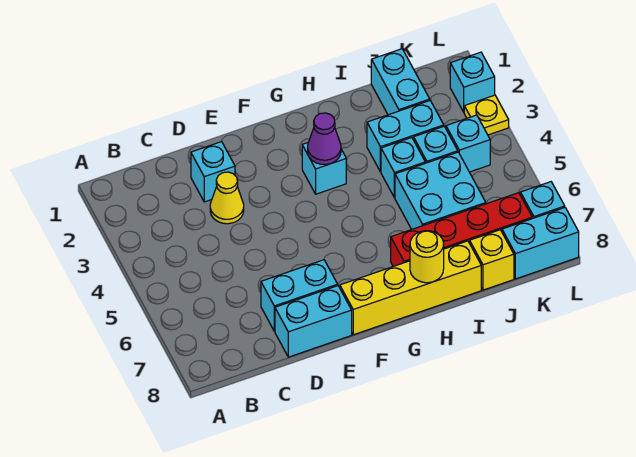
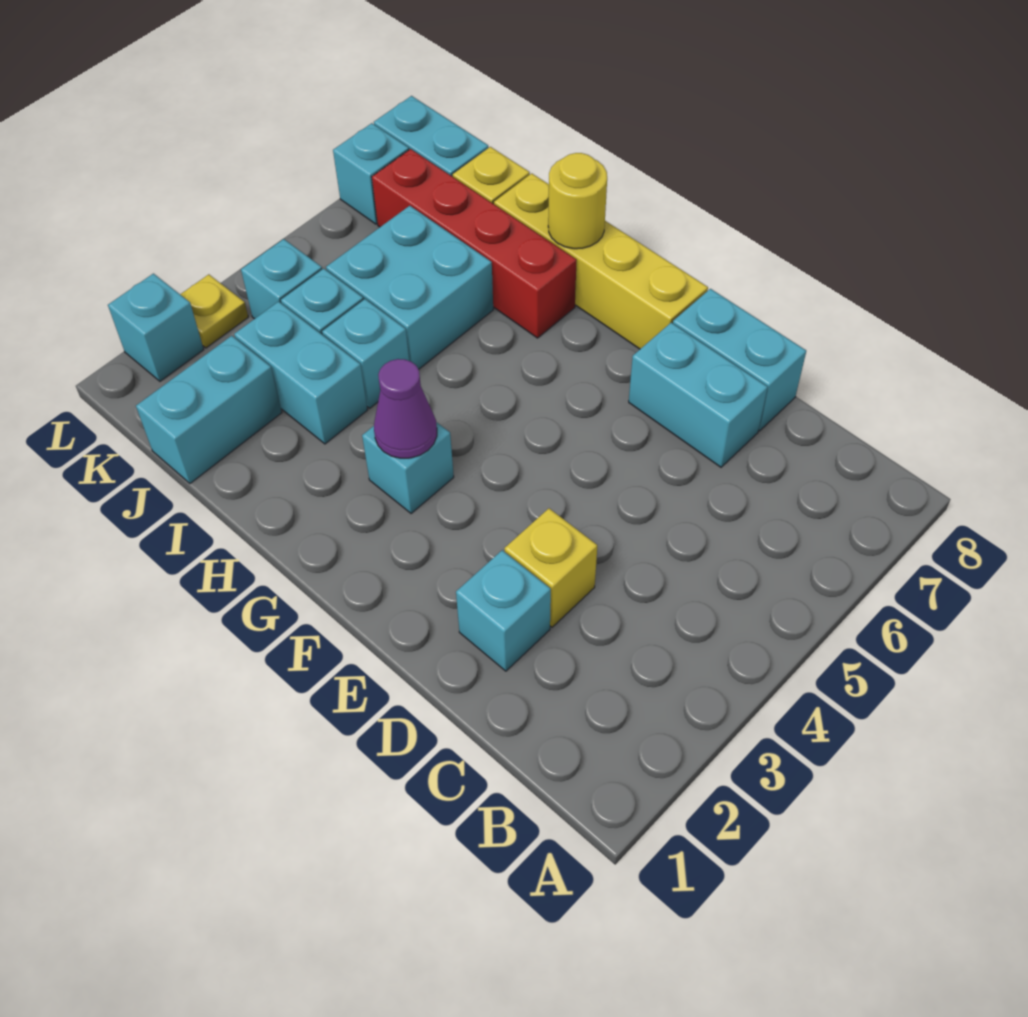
yellow 1x1 cone [210,172,244,224] -> yellow 1x1 brick [504,508,597,627]

